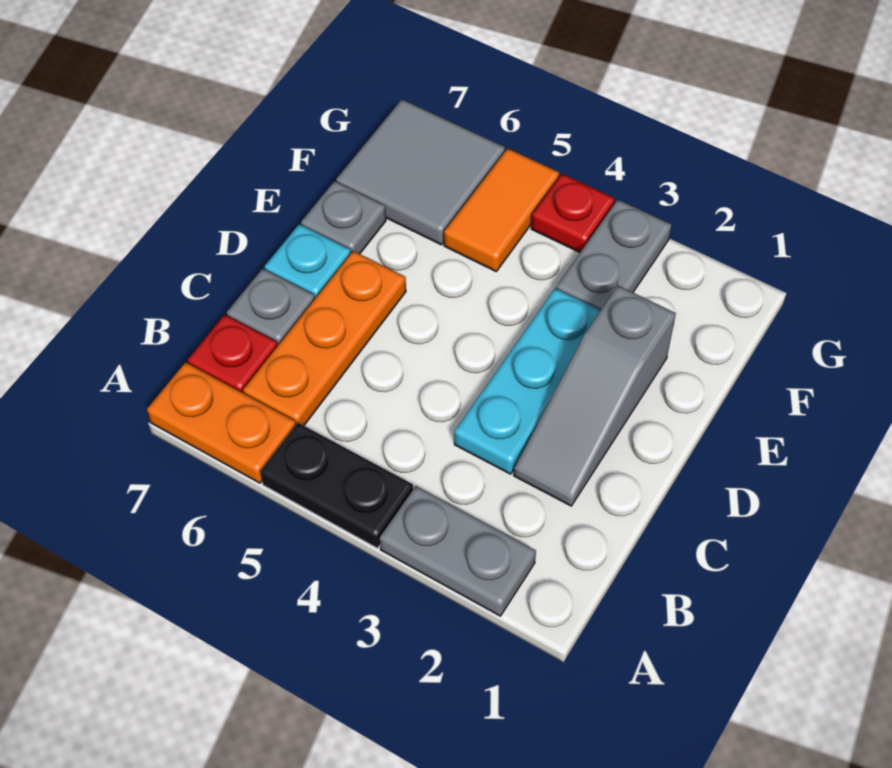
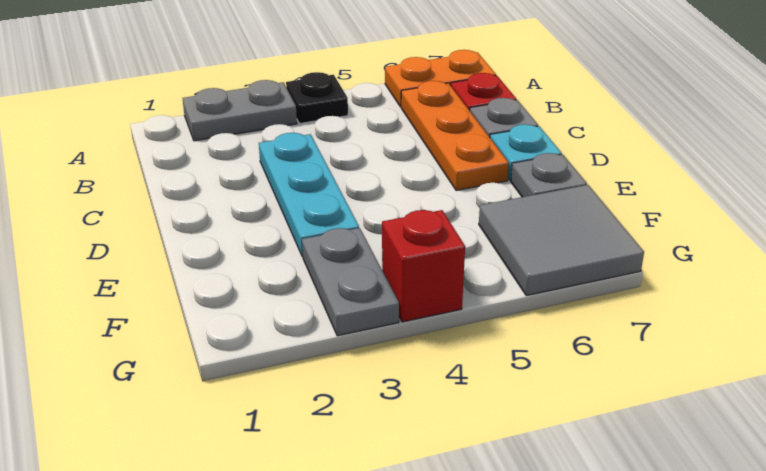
black 1x2 plate [261,423,413,548] -> black 1x1 plate [286,72,348,123]
grey 1x3 slope [514,286,676,506] -> none
orange 1x2 tile [444,148,559,271] -> none
red 1x1 plate [531,174,615,252] -> red 1x1 brick [382,210,465,322]

